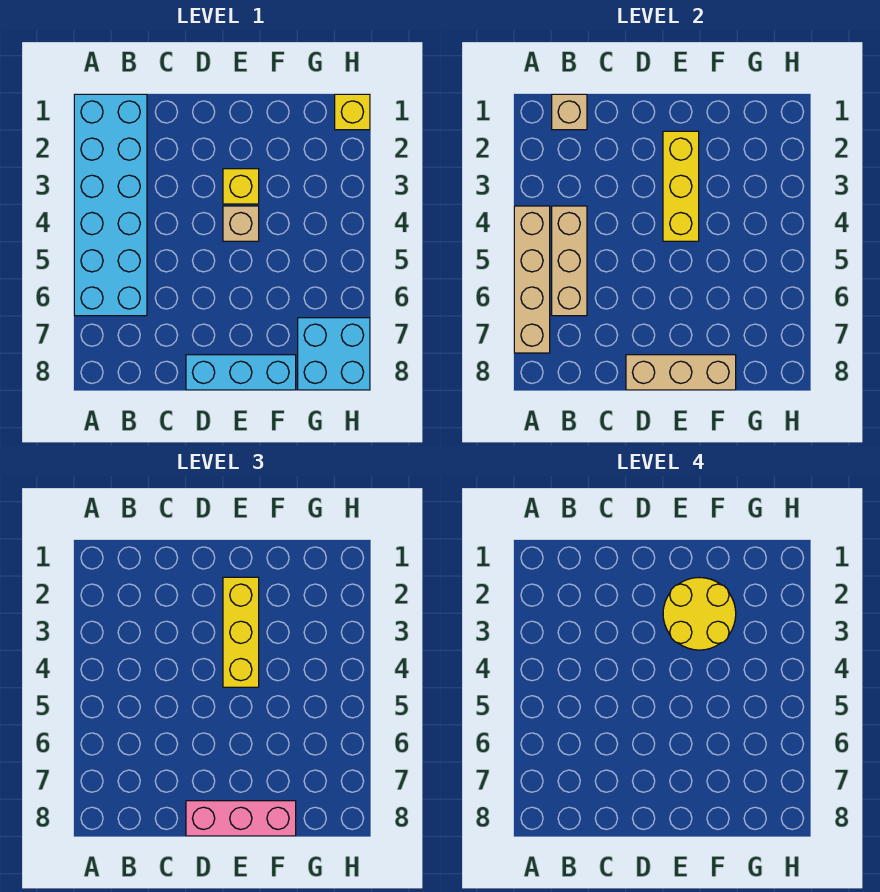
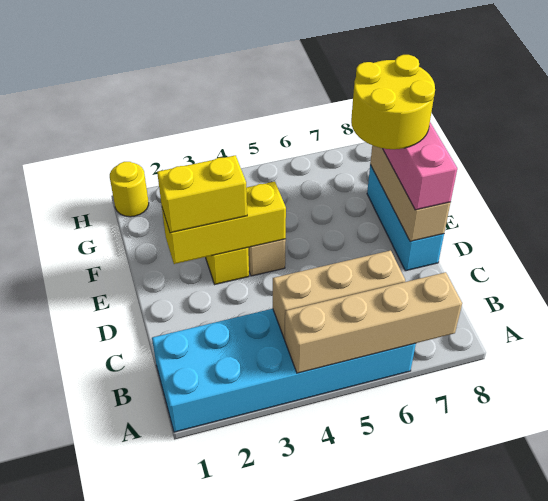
tan 1x1 brick [552,94,587,130] -> none
yellow 1x3 brick [223,577,259,687] -> yellow 1x2 brick [157,155,247,233]
yellow 2x2 round brick [663,578,736,650] -> yellow 2x2 round brick moved to [351,55,435,149]
cyan 2x2 brick [298,318,370,390] -> none
yellow 1x1 brick [335,94,370,130] -> yellow 1x1 round brick [110,162,149,217]

